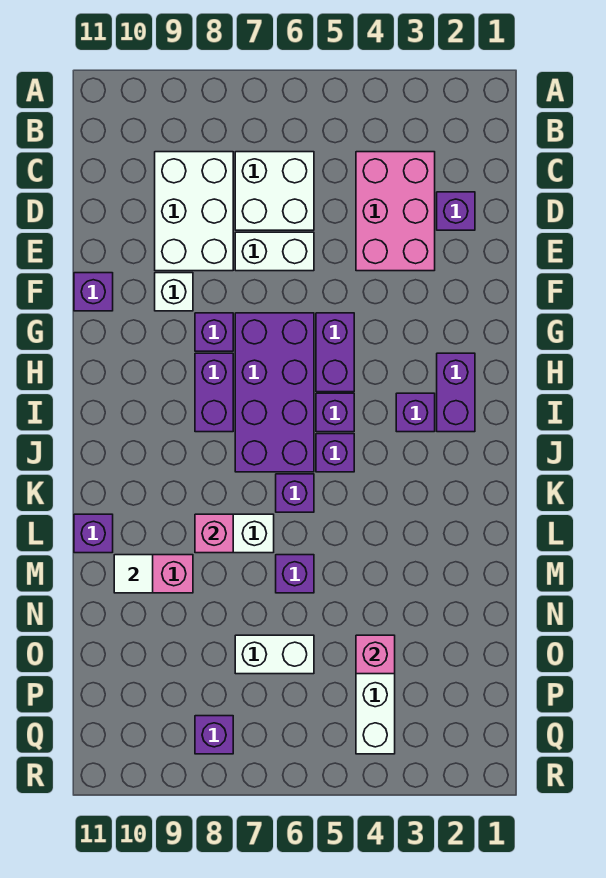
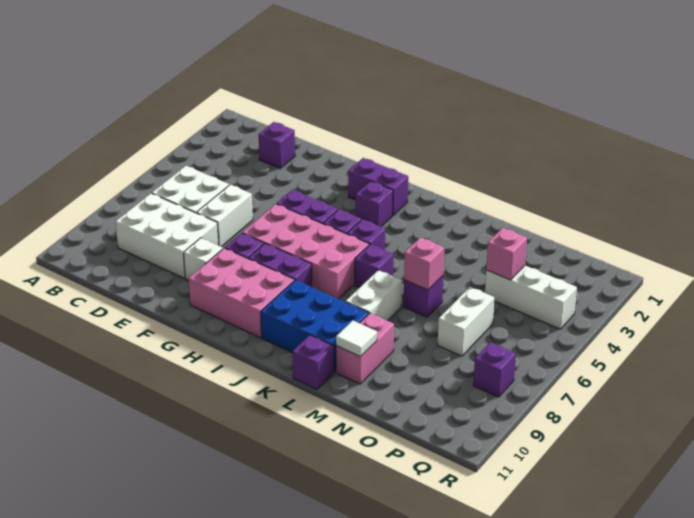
pink 2x3 brick [356,152,435,271] -> pink 2x3 brick moved to [189,248,294,338]
purple 1x1 brick [74,273,113,311] -> none
purple 2x4 brick [235,313,314,472] -> pink 2x4 brick [242,204,369,299]
none -> blue 2x3 brick [261,280,369,372]
pink 1x1 brick [195,514,233,553] -> pink 1x1 brick moved to [404,237,444,290]

